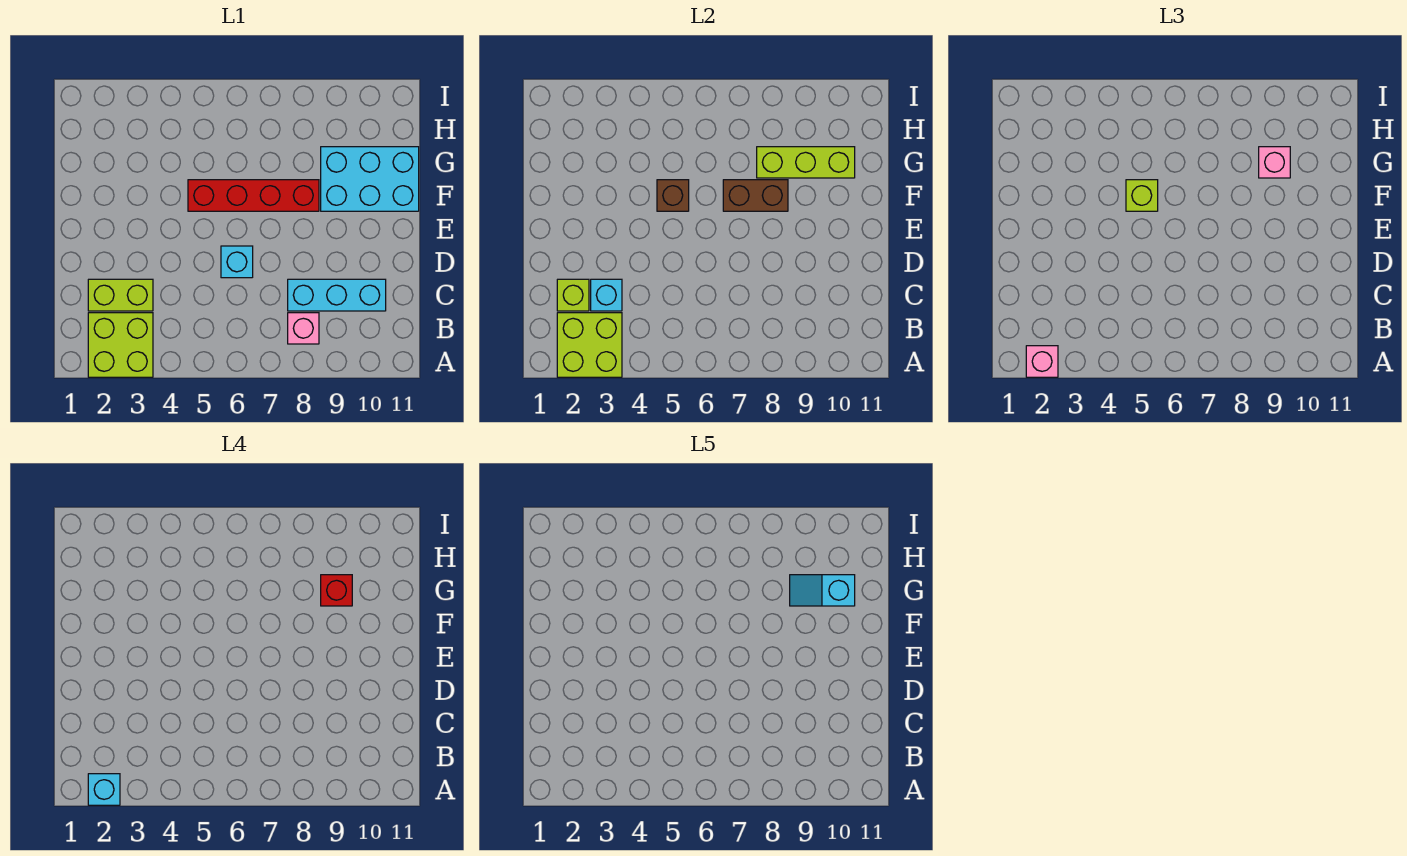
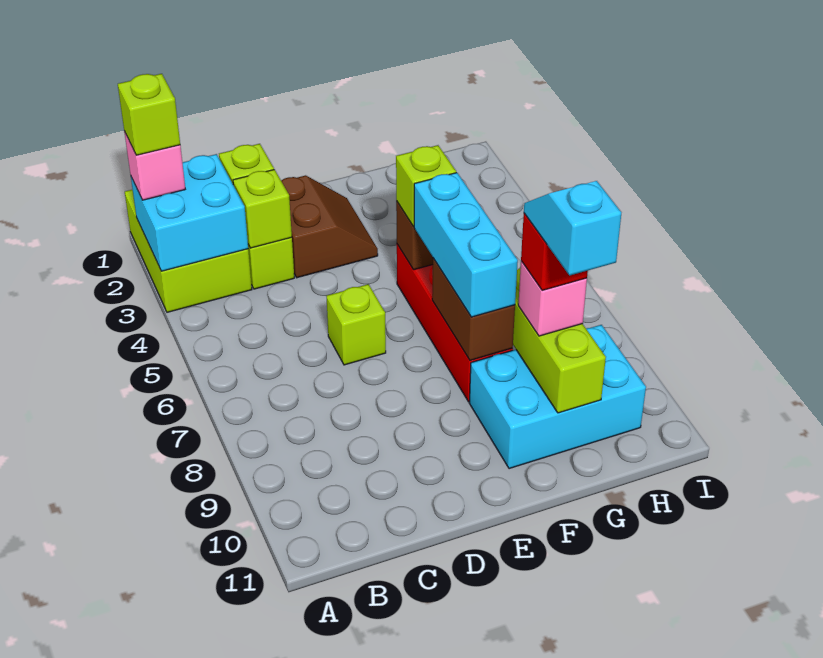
lime 2x2 brick [88,313,153,377] -> lime 2x3 brick [125,190,252,312]
lime 2x2 brick [557,313,622,377] -> cyan 2x2 brick [131,154,248,271]
cyan 1x1 brick [88,774,120,805] -> lime 1x1 brick [118,74,180,155]
pink 1x1 brick [288,313,319,344] -> none
cyan 1x1 brick [591,279,622,311] -> lime 1x1 brick [233,170,292,248]
cyan 1x3 brick [288,279,386,311] -> cyan 1x3 brick moved to [414,173,518,317]
none -> brown 2x2 slope [281,175,378,278]
cyan 1x1 brick [221,246,253,278] -> lime 1x1 brick [326,284,386,365]
cyan 2x3 brick [321,147,419,211] -> cyan 2x3 brick turned to [470,325,646,469]

